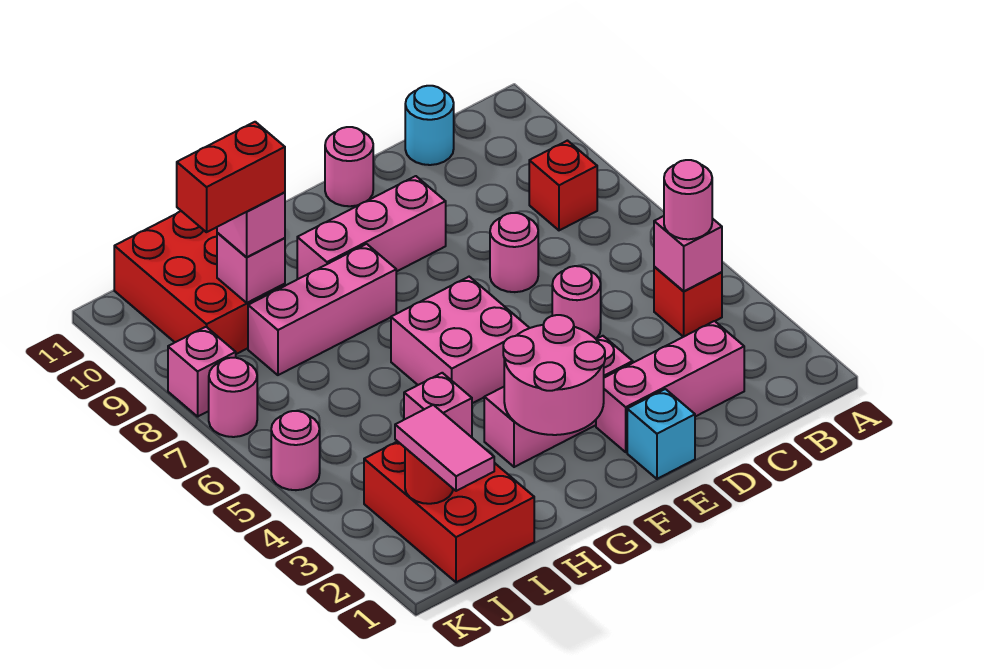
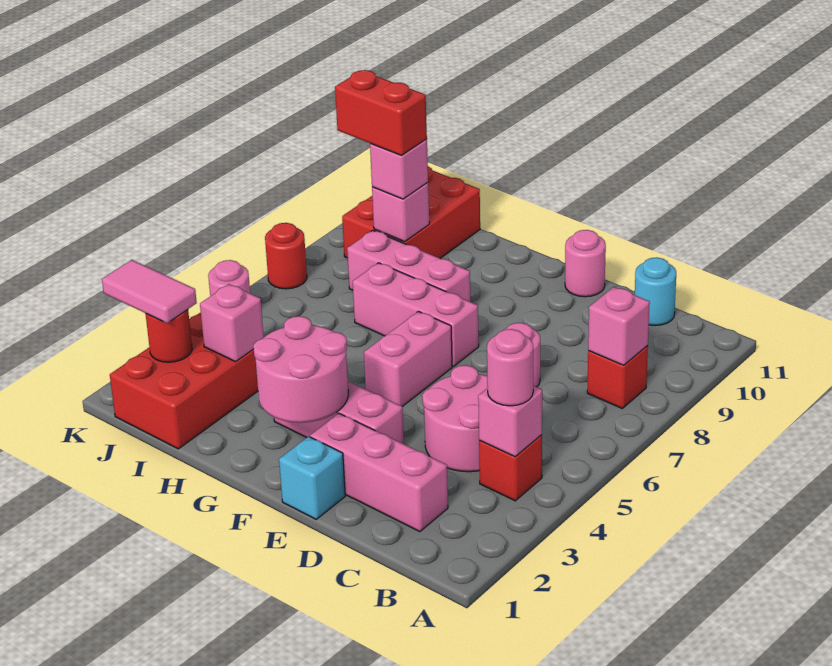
pink 1x1 round brick [552,266,601,339] -> pink 2x2 round brick [422,365,488,472]
pink 1x3 brick [297,176,446,279] -> pink 1x3 brick moved to [353,263,479,366]
pink 2x2 brick [391,277,529,403] -> pink 1x2 brick [364,311,452,407]
pink 1x2 tile [395,405,494,491] -> pink 1x2 tile turned to [102,260,197,323]
pink 1x1 round brick [209,358,257,437] -> red 1x1 round brick [265,223,307,289]
pink 1x1 brick [168,327,236,417] -> pink 1x1 brick moved to [588,287,650,365]

